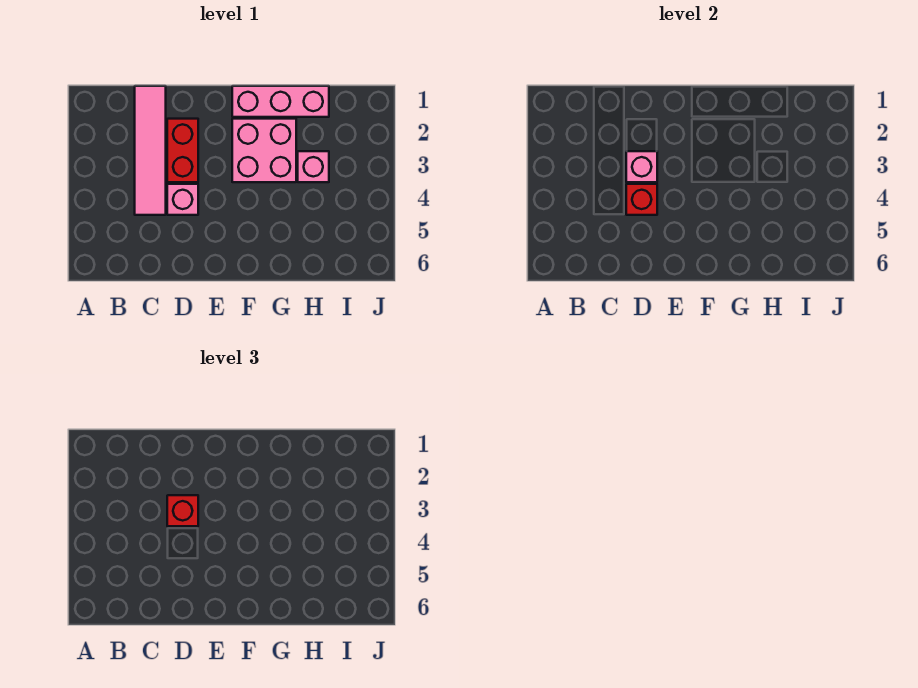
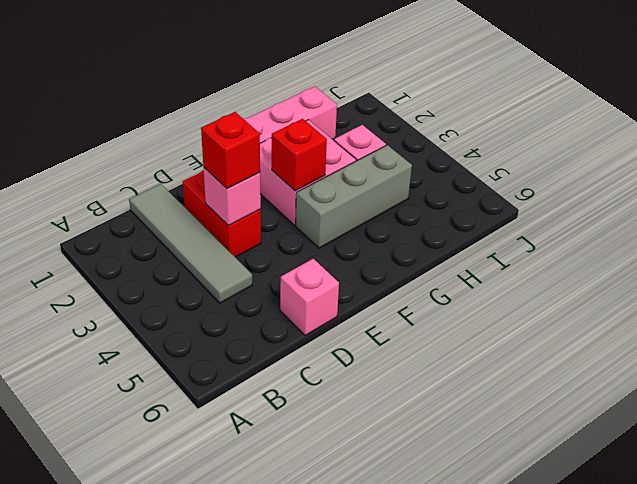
pink 1x4 tile [135,86,166,215] -> grey 1x4 tile [129,184,252,303]
pink 1x1 brick [167,184,198,215] -> pink 1x1 brick moved to [280,259,339,335]
red 1x1 brick [626,184,657,215] -> red 1x1 brick moved to [272,119,327,191]
none -> grey 1x3 brick [296,145,412,248]

